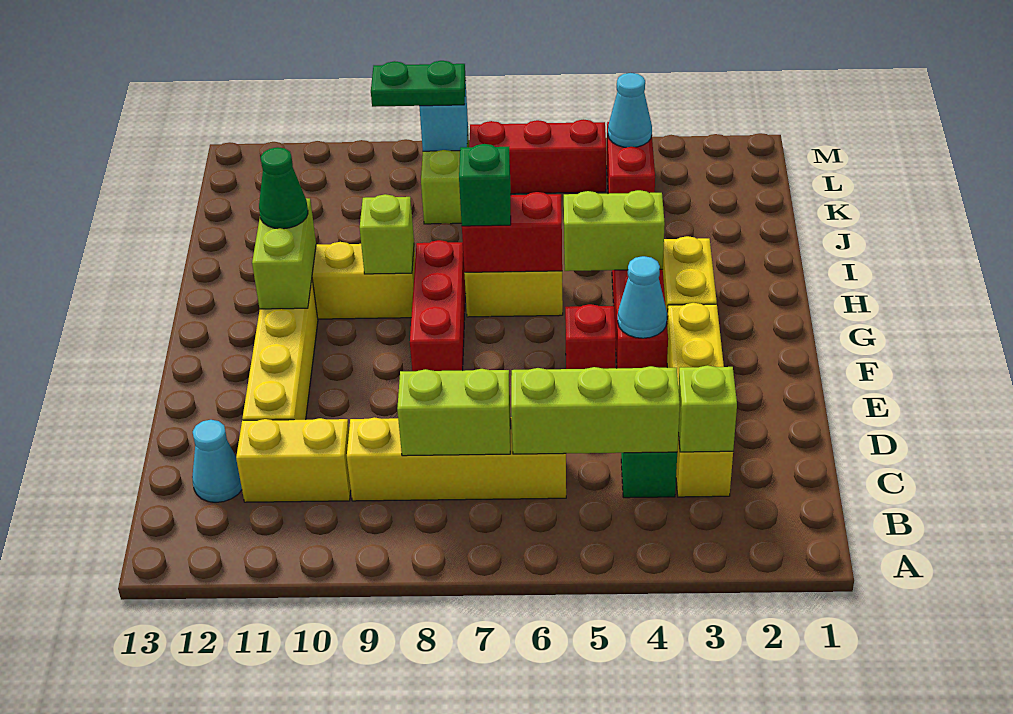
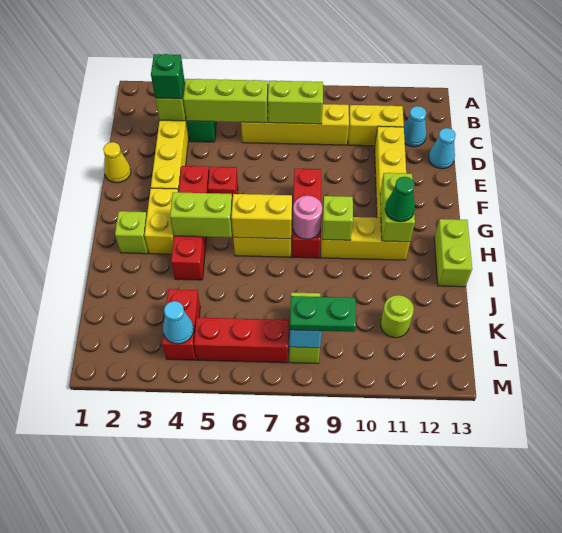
none -> yellow 1x1 cone [103,142,131,183]
cyan 1x1 cone [618,256,667,338] -> cyan 1x1 cone moved to [429,128,456,169]
none -> lime 1x1 brick [115,211,148,254]
red 1x2 brick [462,192,562,272] -> yellow 1x2 brick [231,194,292,239]
green 1x1 brick [459,144,511,226] -> green 1x1 brick moved to [151,54,184,99]
none -> pink 1x1 round brick [293,196,322,239]
none -> lime 1x2 brick [434,219,472,287]
none -> lime 1x1 round brick [380,295,414,338]

